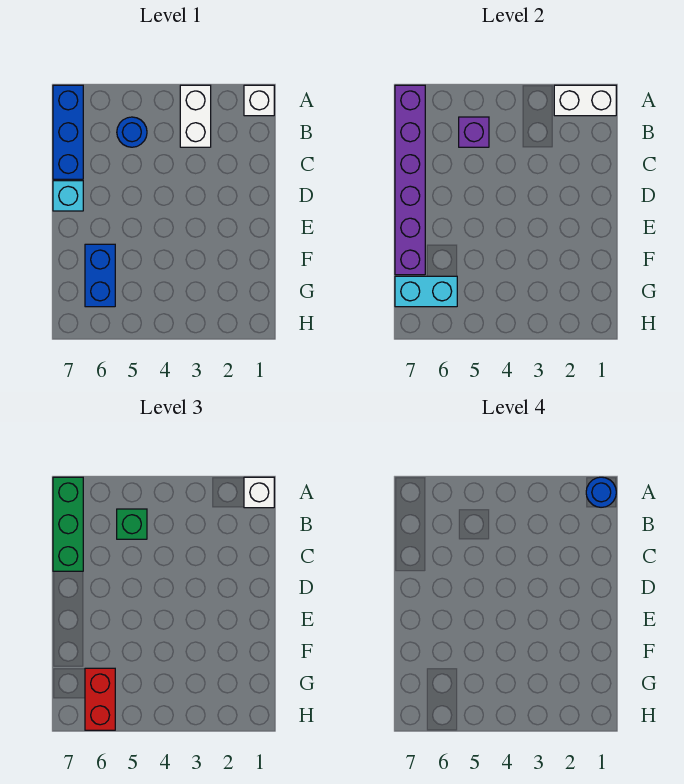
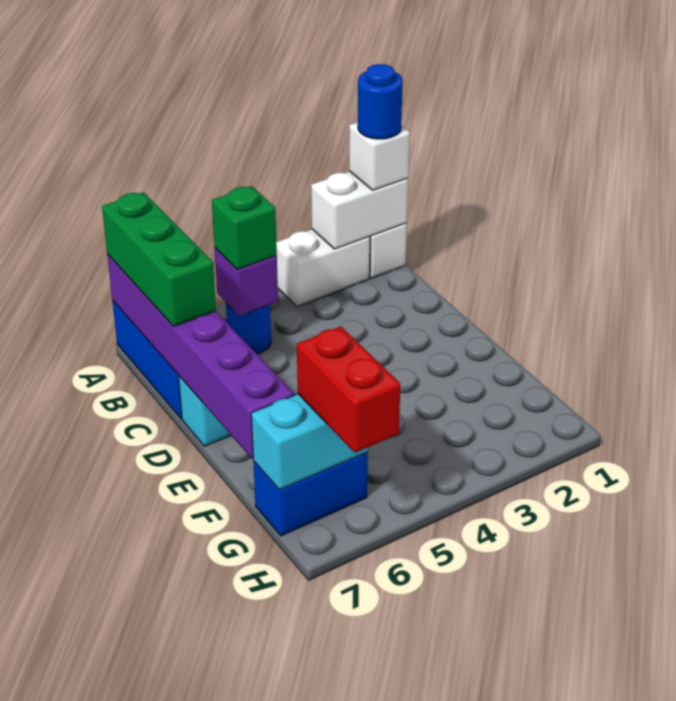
white 1x2 brick [180,85,211,147] -> white 1x2 brick turned to [276,229,370,307]
blue 1x2 brick [85,244,115,307] -> blue 1x2 brick turned to [253,452,368,536]

